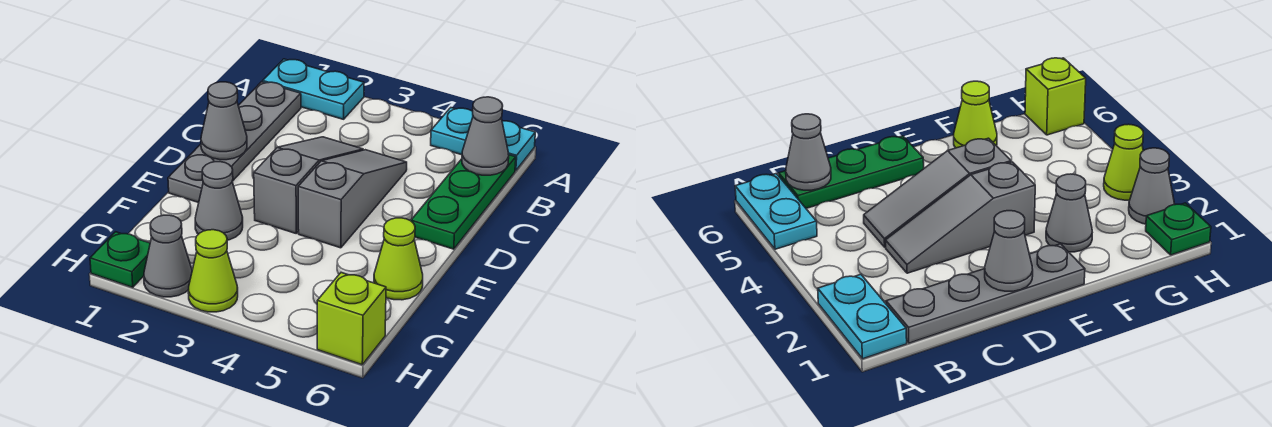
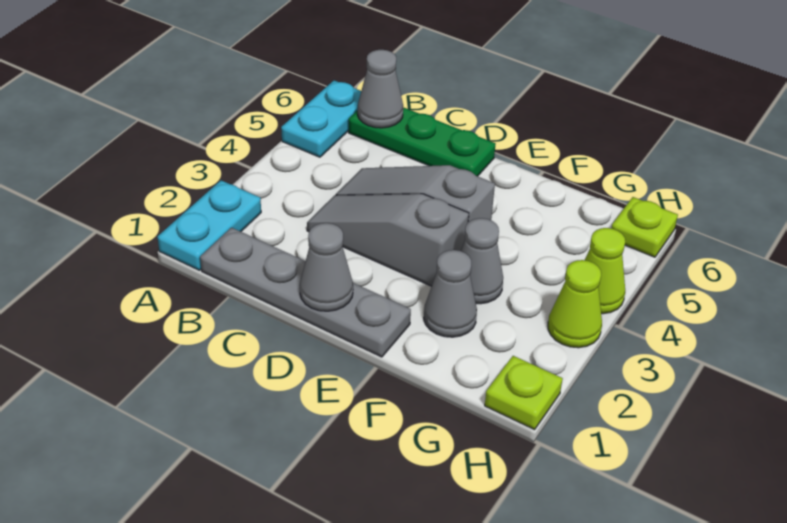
lime 1x1 cone [374,218,423,300] -> lime 1x1 cone moved to [585,228,625,314]
green 1x1 plate [90,232,150,287] -> lime 1x1 plate [485,356,563,430]
grey 1x1 cone [144,215,192,297] -> grey 1x1 cone moved to [461,218,503,304]
lime 1x1 brick [317,273,386,365] -> lime 1x1 plate [611,197,678,257]

